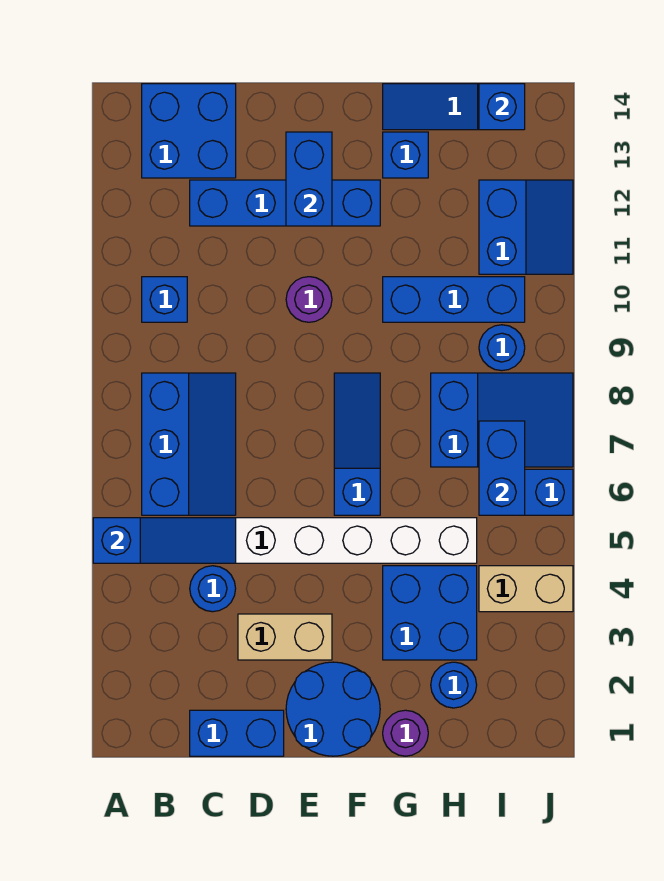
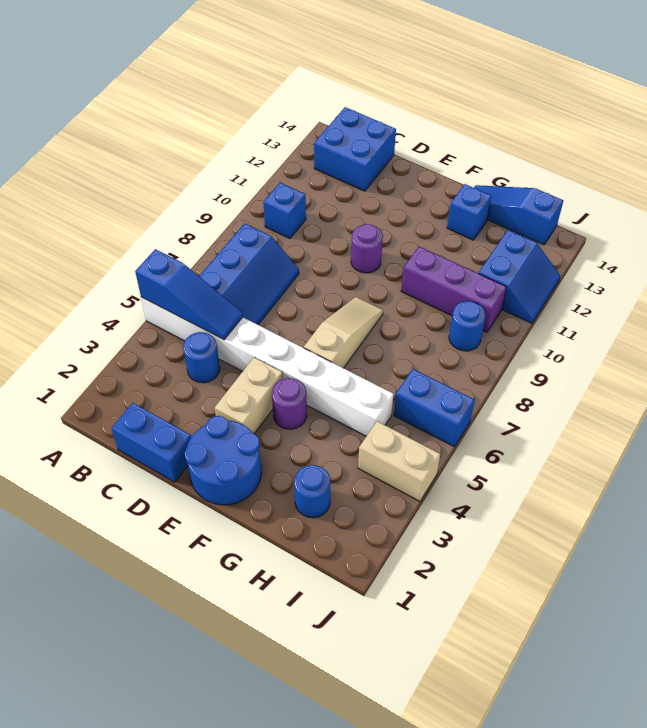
blue 1x4 brick [190,180,380,226] -> none
tan 1x2 brick [238,614,332,660] -> tan 1x2 brick turned to [215,357,283,434]
blue 1x2 brick [286,132,332,226] -> none
blue 1x3 slope [334,373,380,515] -> tan 1x3 slope [304,297,383,368]
purple 1x1 round brick [383,710,428,756] -> purple 1x1 round brick moved to [272,378,307,429]
blue 2x2 brick [383,566,477,660] -> none
blue 1x3 brick [383,277,525,322] -> purple 1x3 brick [401,247,506,332]
blue 2x3 slope [431,373,573,467] -> none
blue 1x2 brick [479,421,525,515] -> none
blue 1x1 brick [479,84,525,130] -> none

